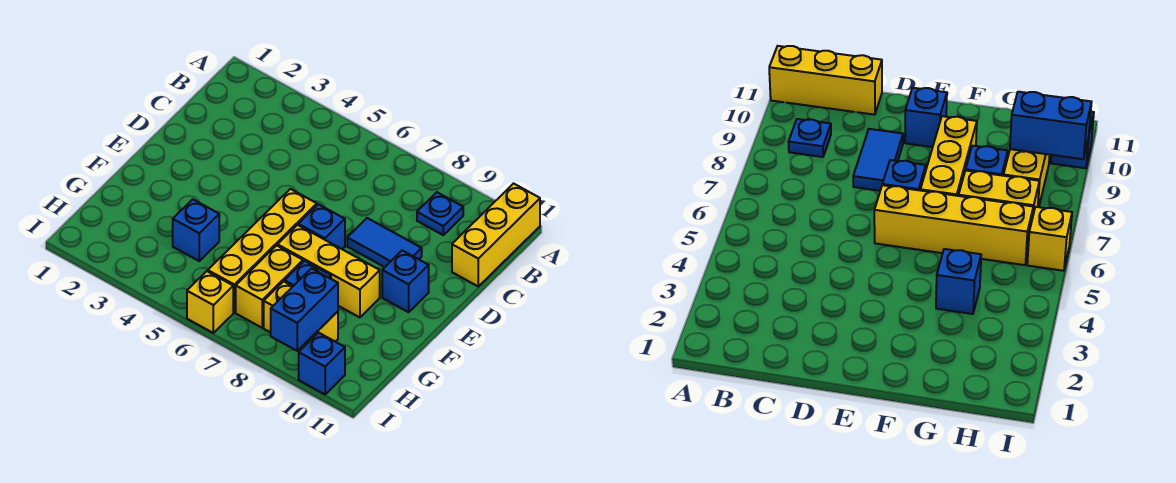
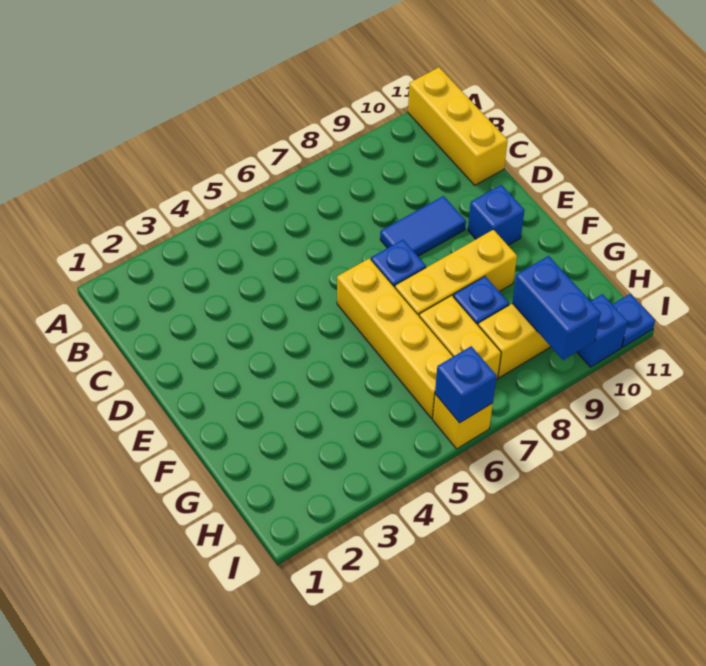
blue 1x1 plate [417,192,463,235] -> blue 1x1 plate moved to [612,294,655,347]
blue 1x1 brick [173,199,219,261] -> blue 1x1 brick moved to [435,346,497,423]

